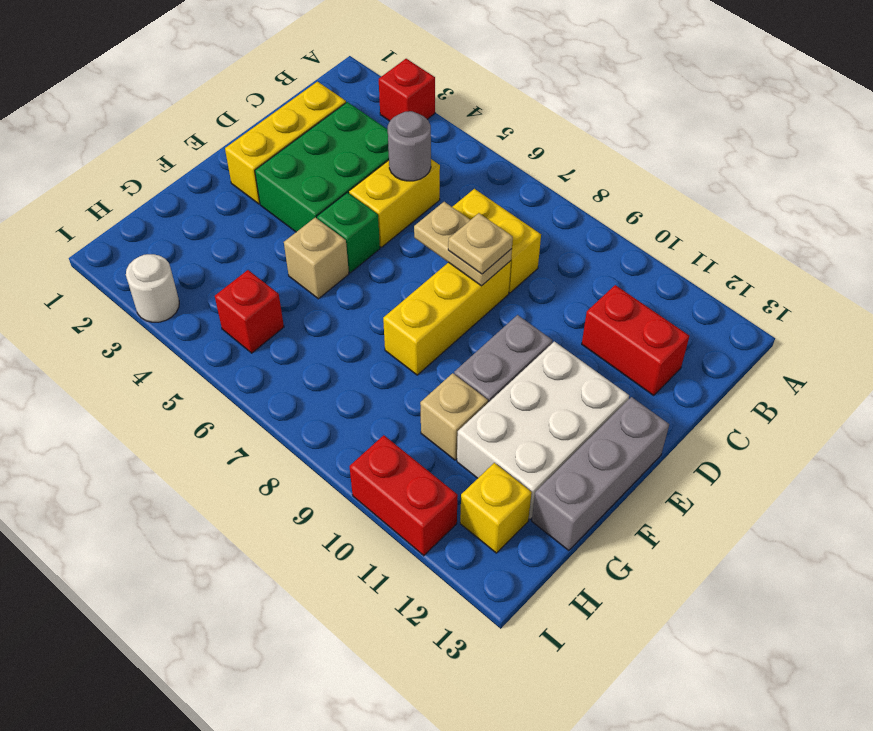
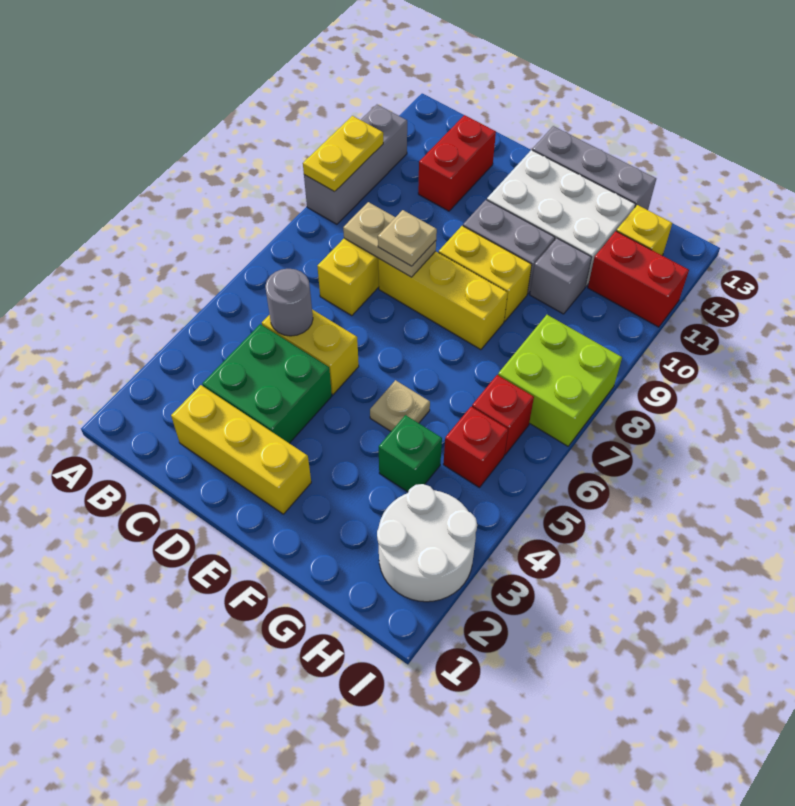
red 1x1 brick [379,59,435,121] -> red 1x1 brick moved to [472,375,534,455]
none -> grey 1x3 brick [304,105,407,224]
none -> yellow 1x2 plate [303,116,383,192]
green 2x3 brick [255,102,389,232] -> green 2x2 brick [202,324,332,443]
tan 1x2 plate [414,202,512,286] -> tan 1x2 plate turned to [343,202,436,277]
green 1x1 brick [317,192,380,273] -> green 1x1 brick moved to [379,415,442,492]
none -> yellow 1x2 brick [439,226,532,321]
tan 1x1 brick [284,217,349,299] -> tan 1x1 plate [370,380,430,431]
tan 1x1 brick [420,373,488,460] -> grey 1x1 brick [530,238,592,314]
none -> lime 2x2 brick [498,315,622,446]
white 1x1 round brick [126,254,179,322] -> white 2x2 round brick [377,484,477,602]
red 1x2 brick [350,435,458,556] -> red 1x2 brick turned to [588,231,689,327]

